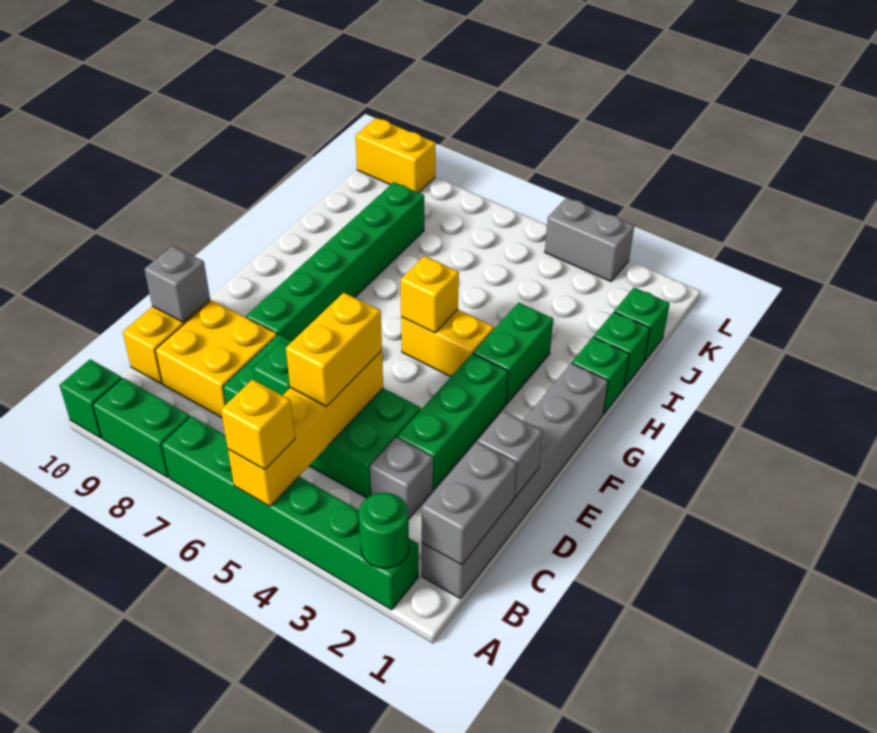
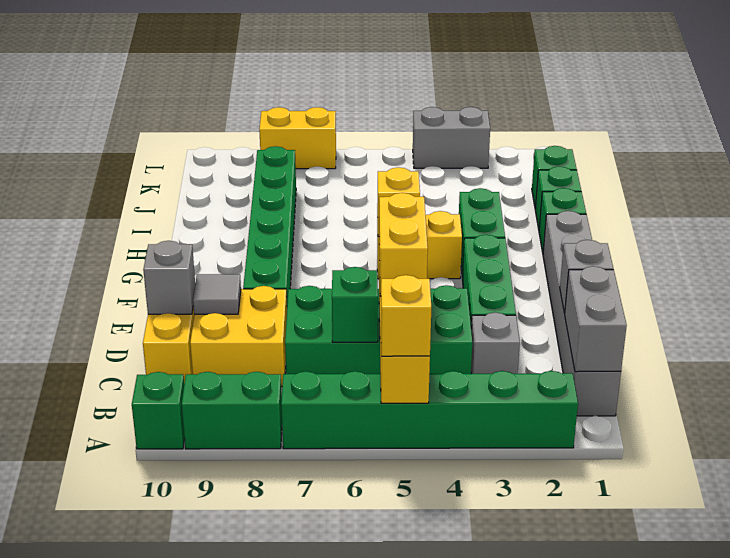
green 1x1 round brick [359,493,409,568] -> none
none -> grey 1x1 tile [193,274,241,314]
yellow 1x2 brick [356,118,436,193] -> yellow 1x2 brick moved to [259,107,336,169]

